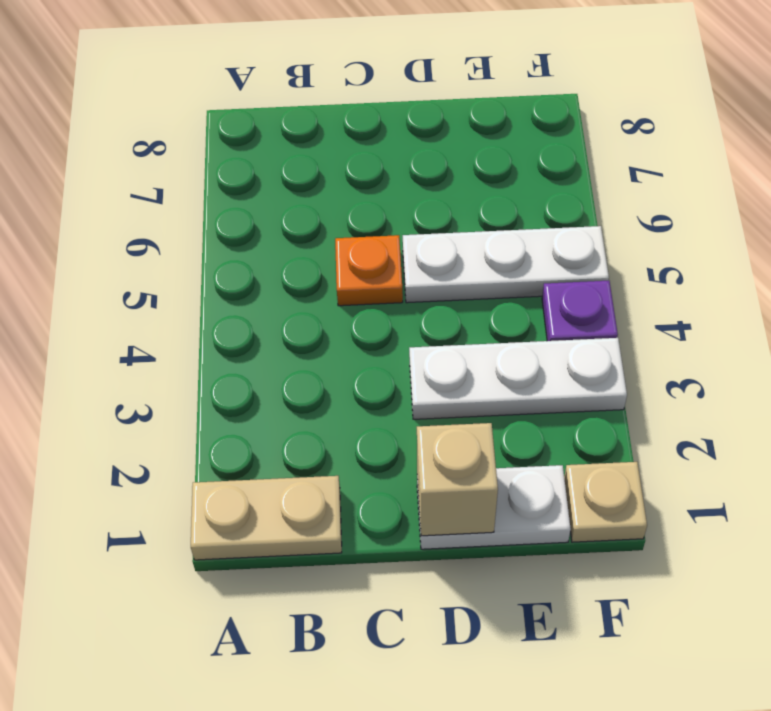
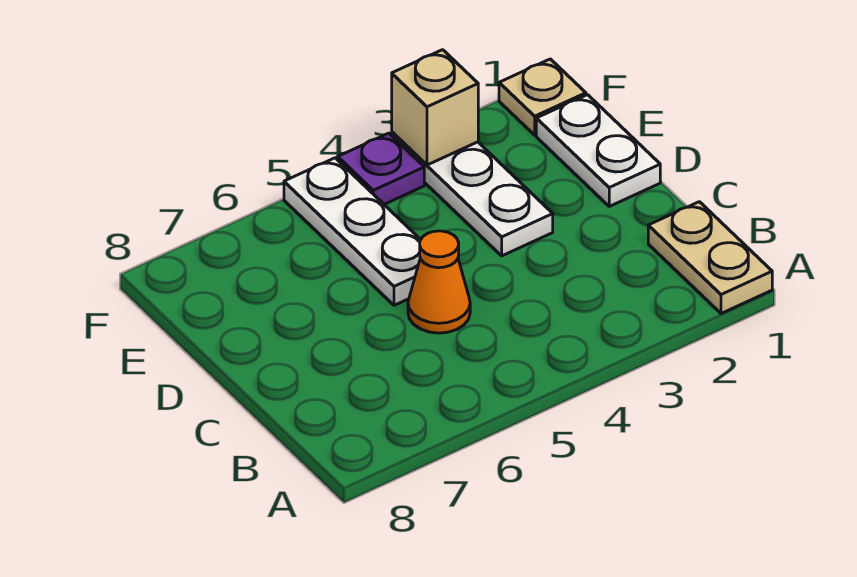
orange 1x1 plate [335,235,403,306] -> orange 1x1 cone [408,231,470,333]
tan 1x1 brick [417,423,498,536] -> tan 1x1 brick moved to [392,50,478,165]

